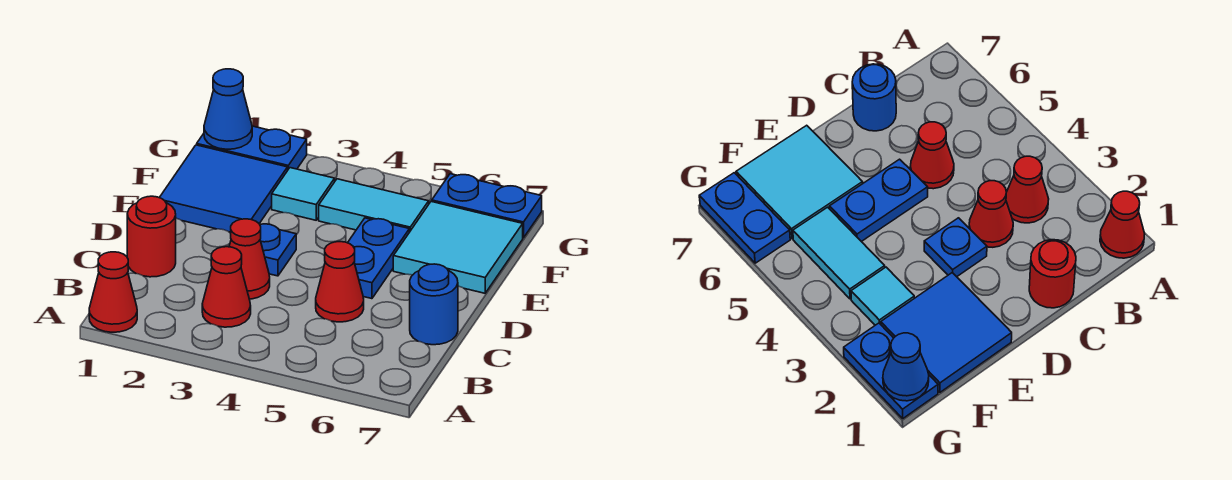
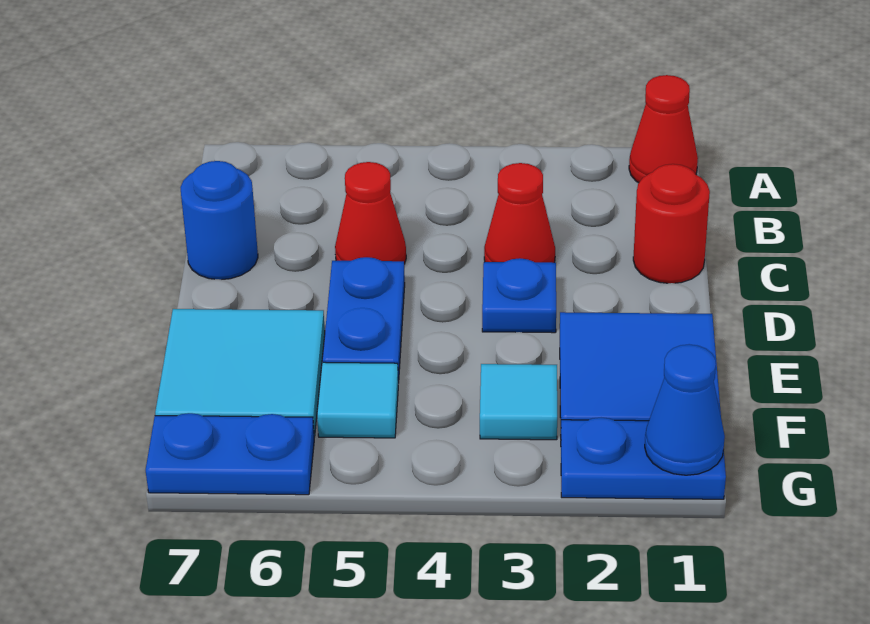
red 1x1 cone [202,247,251,327] -> none
cyan 1x2 tile [319,179,429,232] -> cyan 1x1 tile [317,362,398,438]

